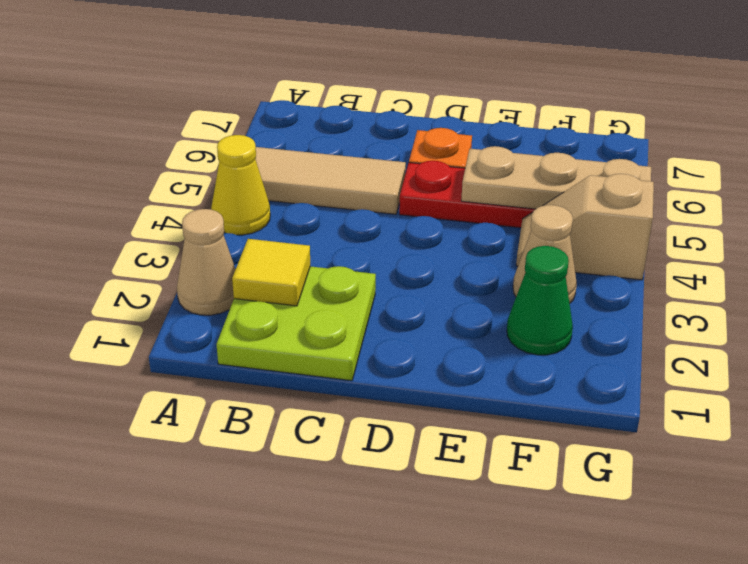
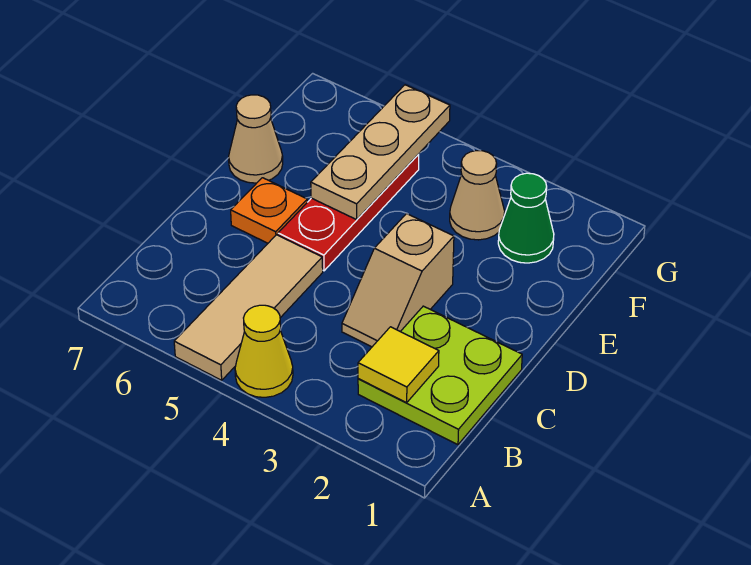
tan 1x1 cone [177,209,236,315] -> tan 1x1 cone moved to [229,95,283,183]
tan 1x2 slope [516,174,654,280] -> tan 1x2 slope moved to [342,214,454,347]

